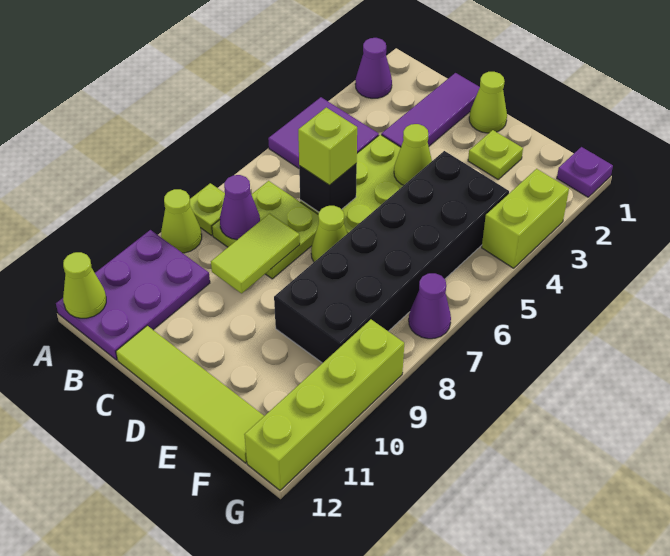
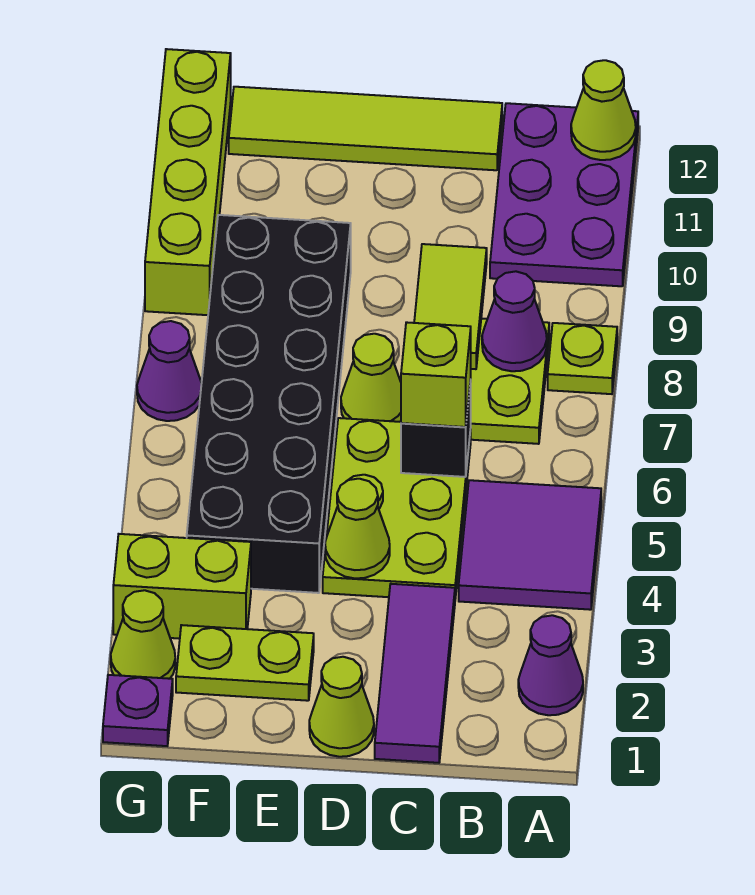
lime 1x1 cone [161,189,202,253] -> lime 1x1 cone moved to [111,590,175,679]
lime 1x1 plate [468,130,523,179] -> lime 1x2 plate [176,625,314,701]
lime 1x2 brick [482,169,569,268] -> lime 1x2 brick turned to [113,534,251,639]

